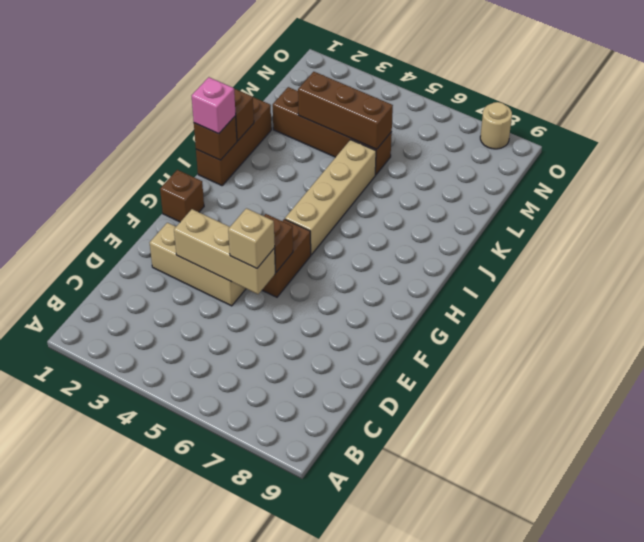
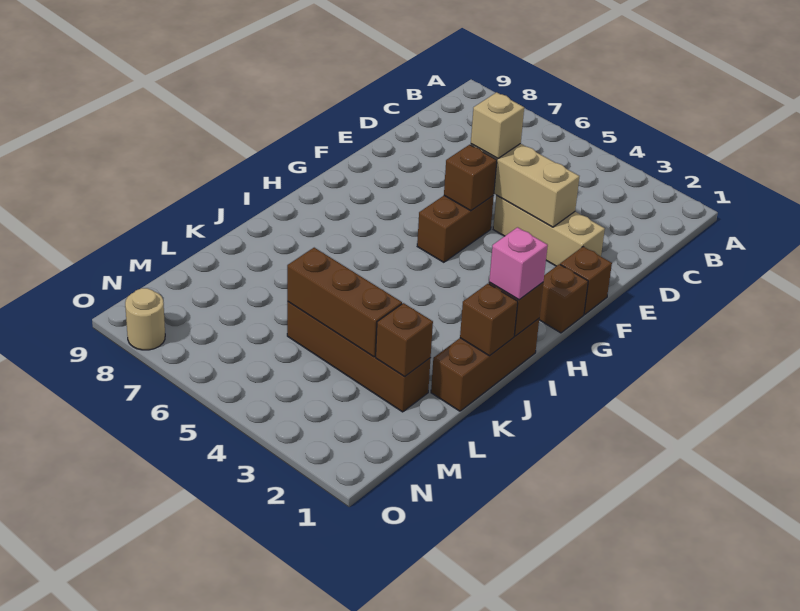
none -> brown 1x1 brick [560,247,612,314]
tan 1x4 brick [285,140,376,255] -> none
none -> brown 1x1 brick [376,303,433,377]

